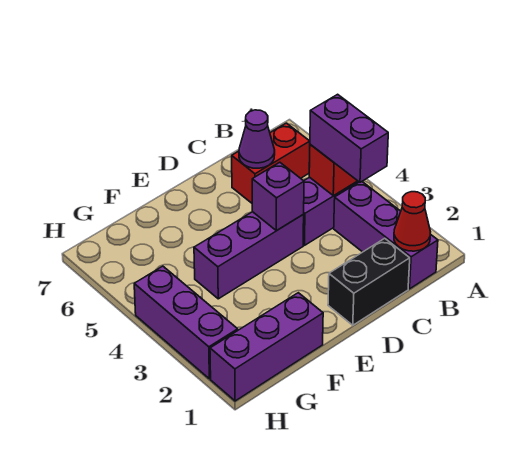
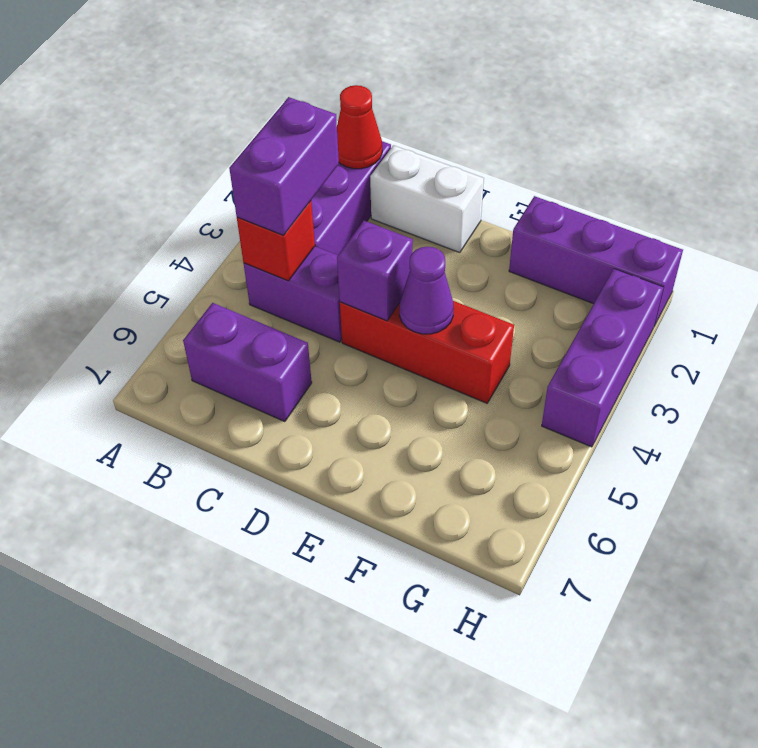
red 1x2 brick [232,123,310,203] -> purple 1x2 brick [183,303,312,422]
black 1x2 brick [328,238,410,325] -> white 1x2 brick [370,145,484,253]
purple 1x1 cone [239,110,275,168] -> purple 1x1 cone moved to [399,247,454,334]
purple 1x3 brick [194,212,304,299] -> red 1x3 brick [340,301,514,403]

